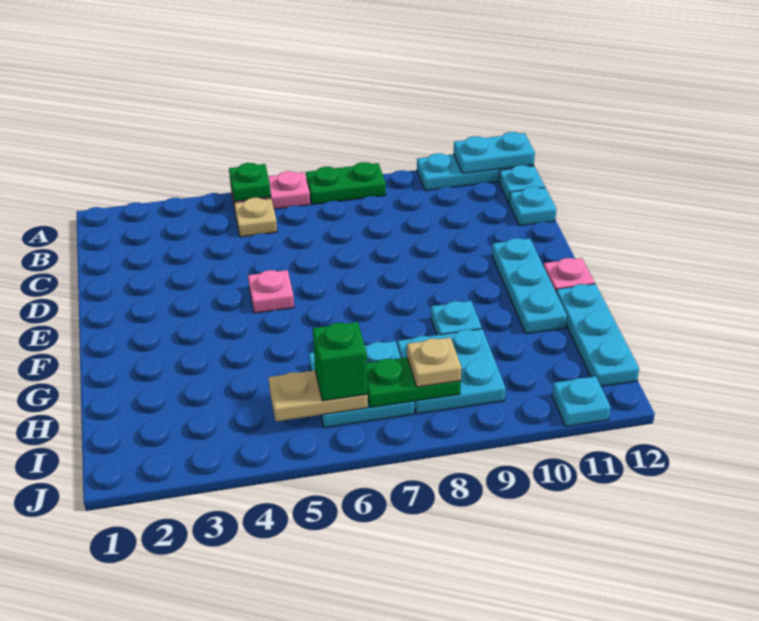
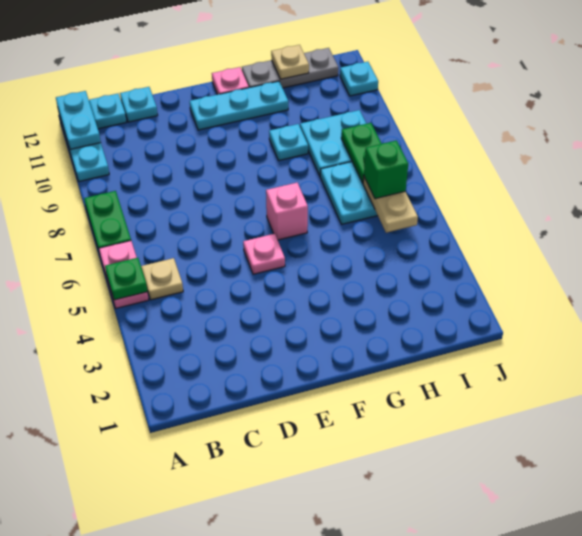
none -> pink 1x1 brick [266,183,308,240]
cyan 1x3 plate [556,284,639,387] -> grey 1x3 plate [242,48,338,88]
tan 1x1 plate [407,338,461,387] -> tan 1x1 plate moved to [271,45,309,79]

